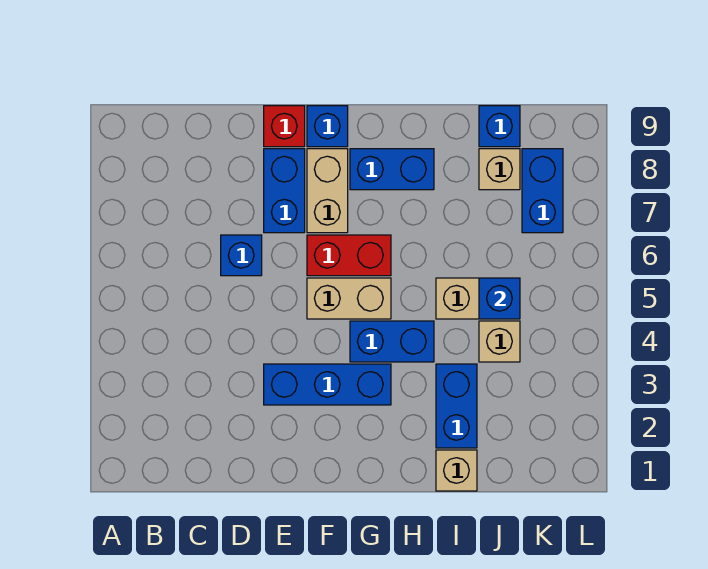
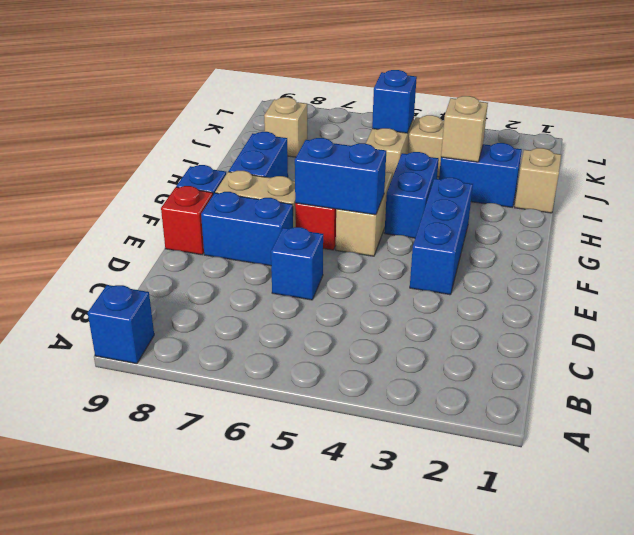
none -> tan 1x1 brick [441,96,488,162]
blue 1x1 brick [479,106,520,147] -> blue 1x1 brick moved to [88,285,154,364]
blue 1x2 brick [522,149,563,233] -> blue 1x2 brick moved to [295,138,386,215]

